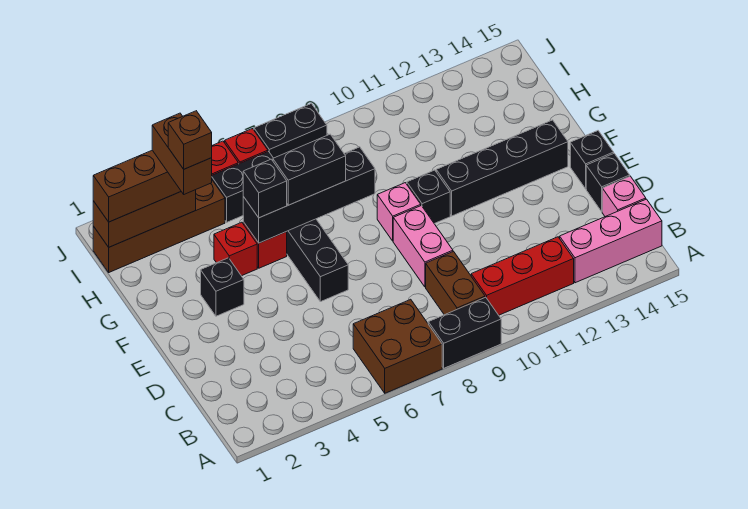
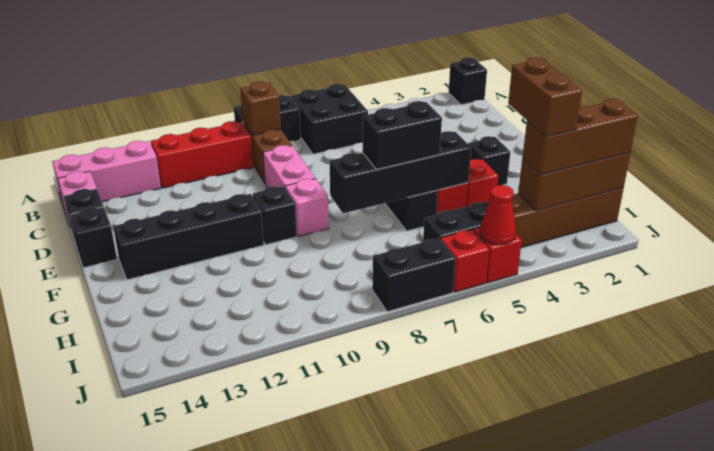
brown 2x2 brick [353,299,442,393] -> black 2x2 brick [291,84,368,154]
black 1x1 brick [243,159,287,218] -> black 1x1 brick moved to [449,57,487,105]
brown 1x1 brick [168,111,212,169] -> brown 1x1 brick moved to [240,81,281,135]
none -> red 1x1 cone [480,185,516,245]

